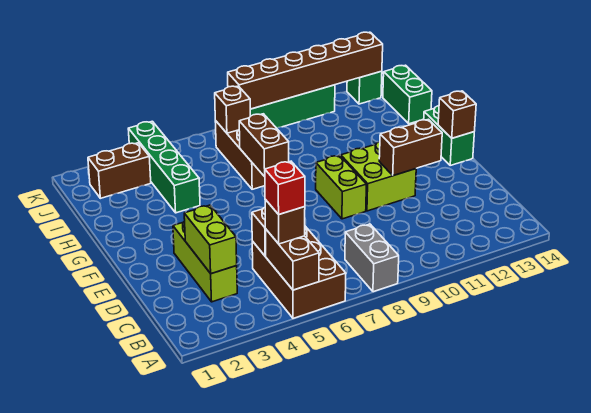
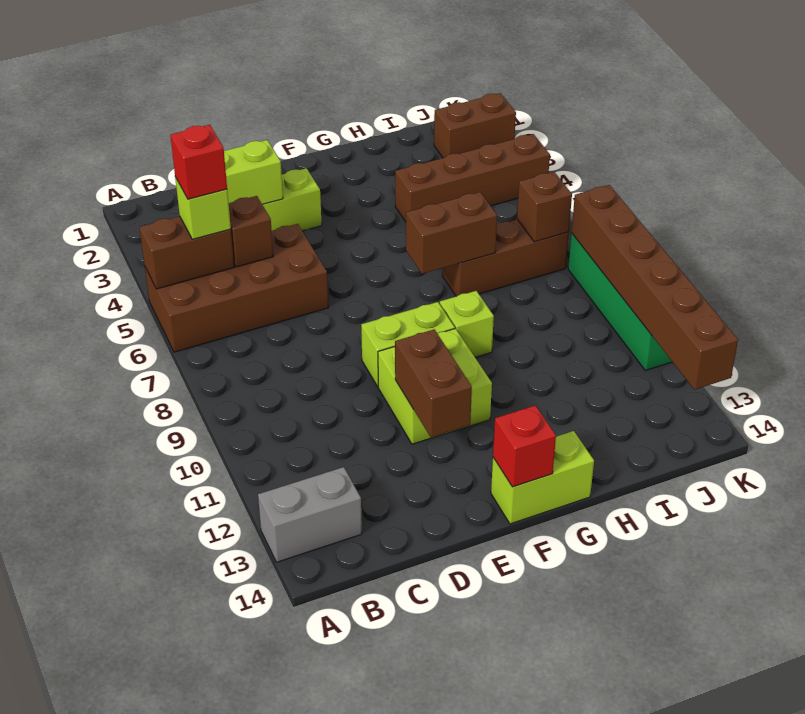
brown 2x3 brick [252,226,346,318] -> brown 2x4 brick [145,224,328,352]
grey 1x2 brick [345,224,399,292] -> grey 1x2 brick moved to [258,467,362,562]
brown 1x1 brick [265,200,305,244] -> lime 1x1 brick [175,177,231,239]
green 1x2 brick [424,106,474,165] -> lime 1x2 brick [491,431,594,524]
brown 1x1 brick [438,91,476,138] -> red 1x1 brick [493,405,556,487]
none -> lime 1x1 brick [440,291,494,357]
green 1x4 brick [128,121,200,213] -> brown 1x4 brick [395,134,550,222]
green 1x2 brick [383,65,432,124] -> none
brown 1x2 brick [88,143,151,198] -> brown 1x2 brick turned to [434,93,516,158]
green 1x1 brick [347,71,382,104] -> none

